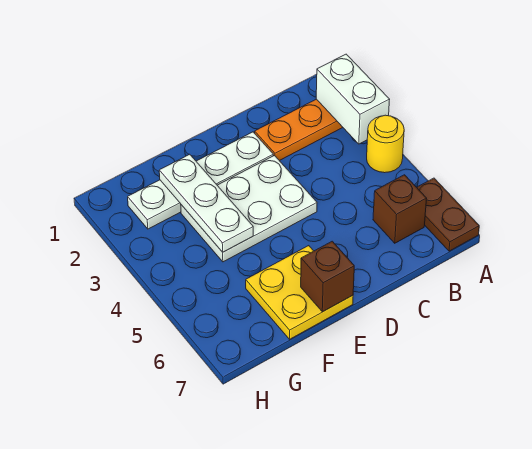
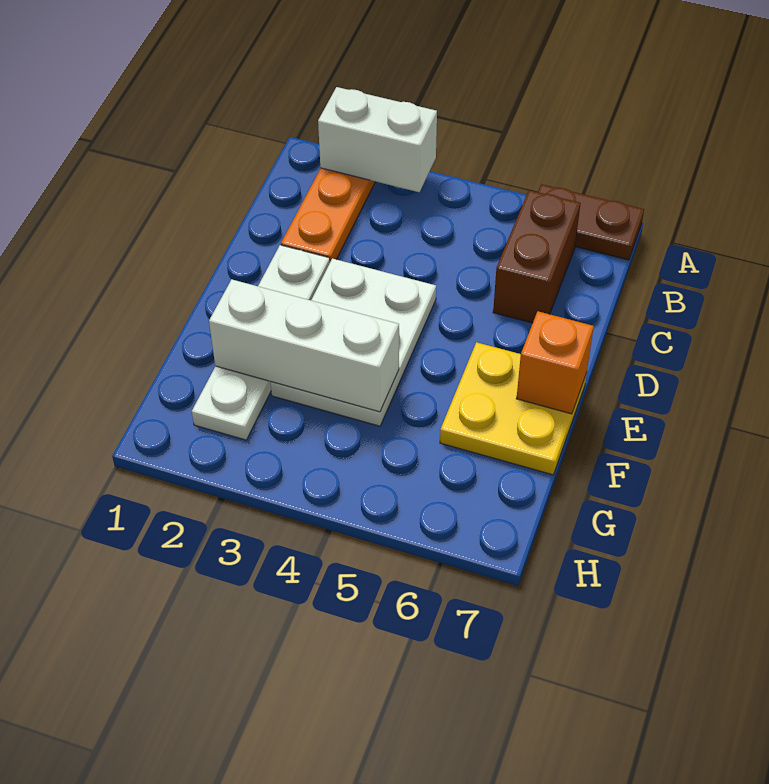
yellow 1x1 round brick [367,115,404,173] -> none
brown 1x1 brick [373,175,427,243] -> brown 1x2 brick [493,190,581,323]
brown 1x1 brick [301,241,354,312] -> orange 1x1 brick [517,311,594,414]
white 1x3 plate [159,154,253,252] -> white 1x3 brick [209,279,399,412]

